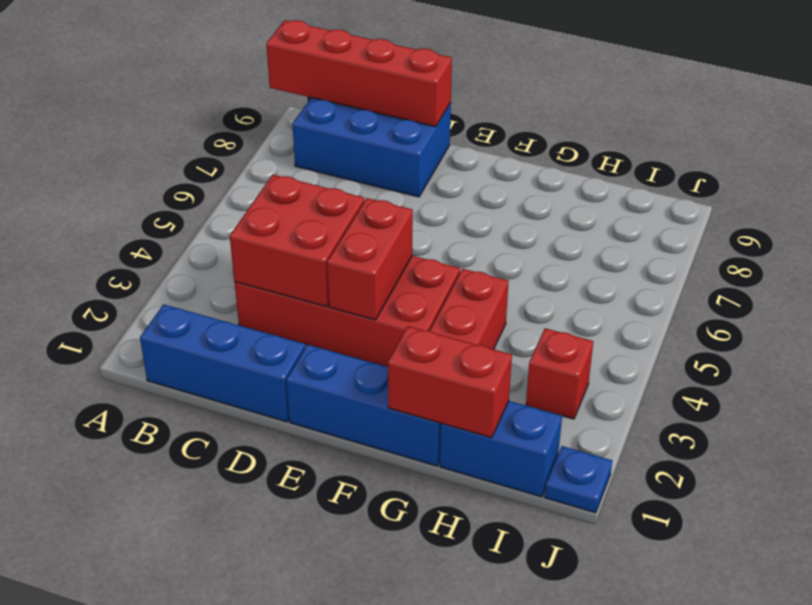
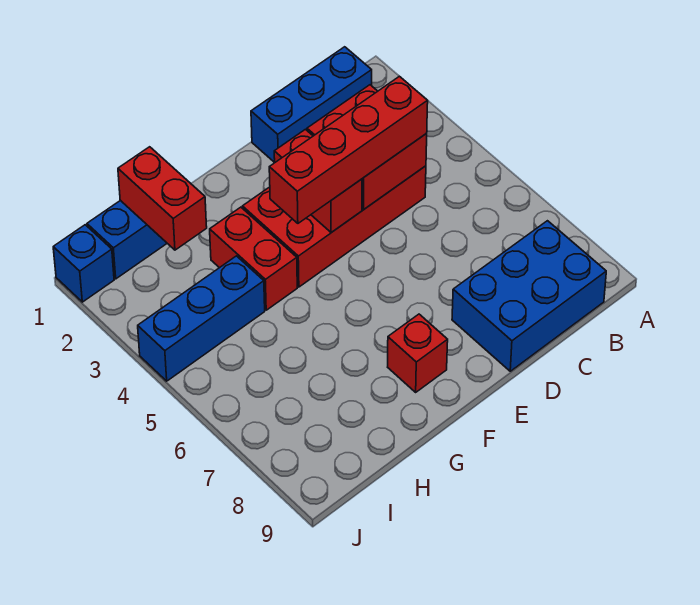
red 1x4 brick [266,20,452,127] -> red 1x4 brick moved to [269,76,428,223]
blue 1x3 brick [286,345,441,466] -> blue 1x3 brick moved to [138,256,265,381]
red 1x2 brick [388,326,512,438] -> red 1x2 brick turned to [118,147,207,250]
red 1x1 brick [526,328,593,419] -> red 1x1 brick moved to [388,314,448,392]
blue 1x1 plate [545,446,612,513] -> blue 1x1 brick [53,225,114,302]

